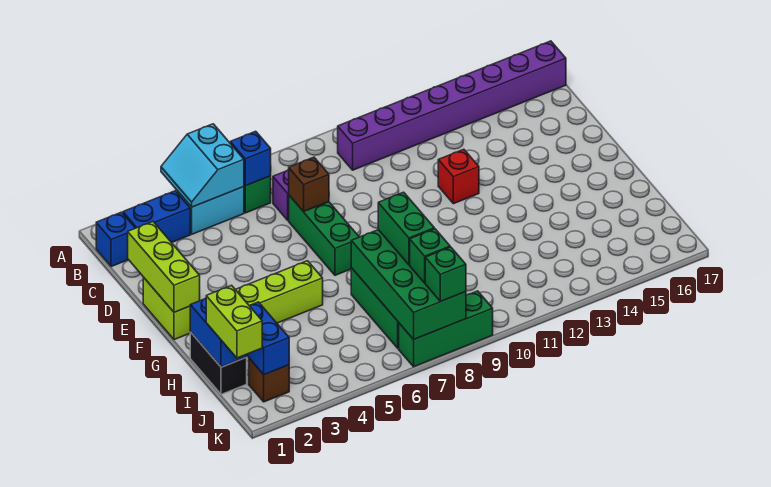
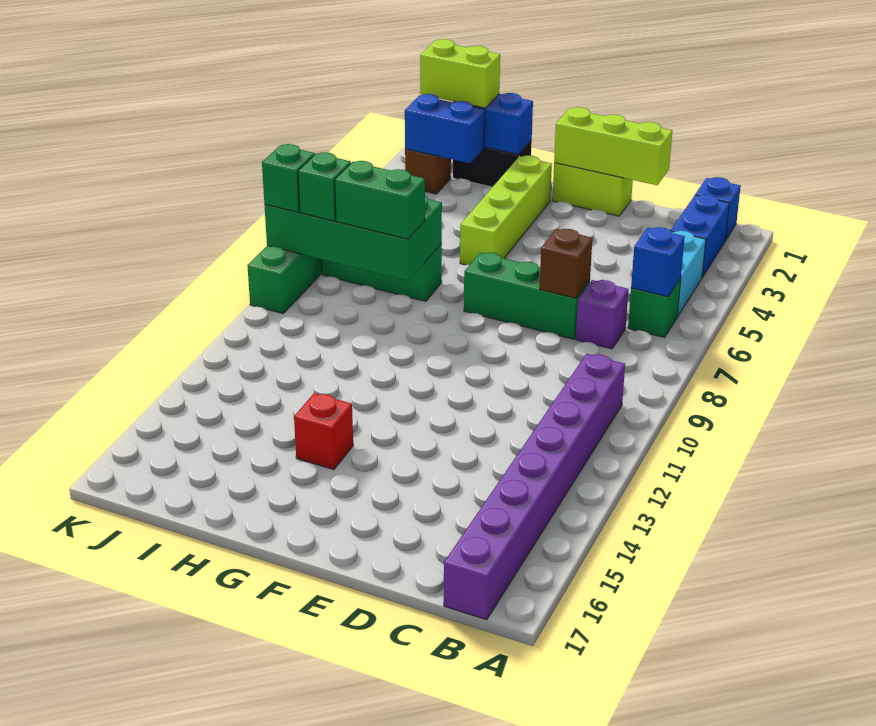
cyan 2x2 slope [161,124,244,207] -> none
red 1x1 brick [438,149,479,204] -> red 1x1 brick moved to [294,393,353,470]

